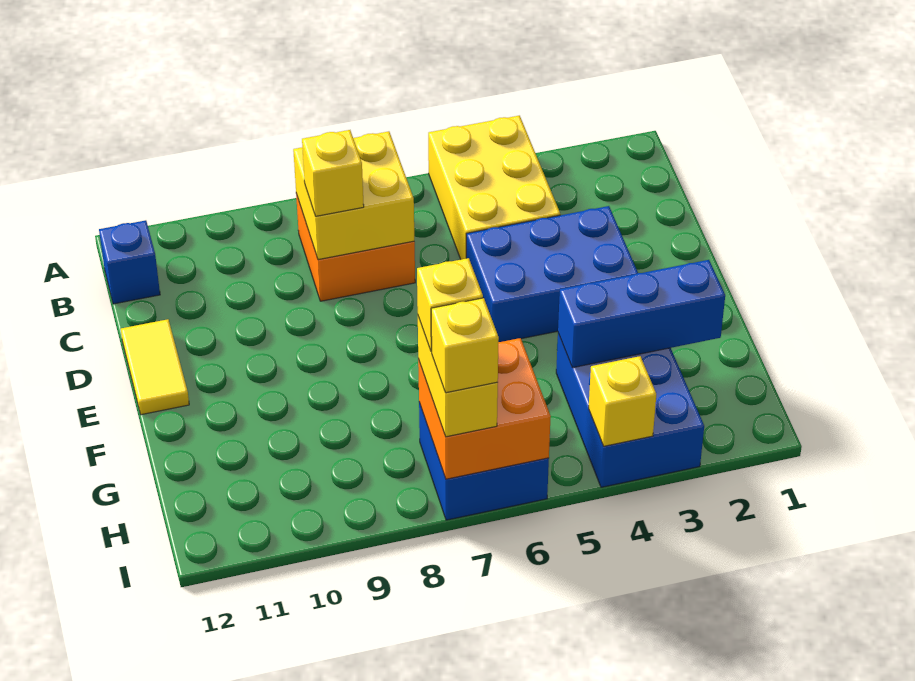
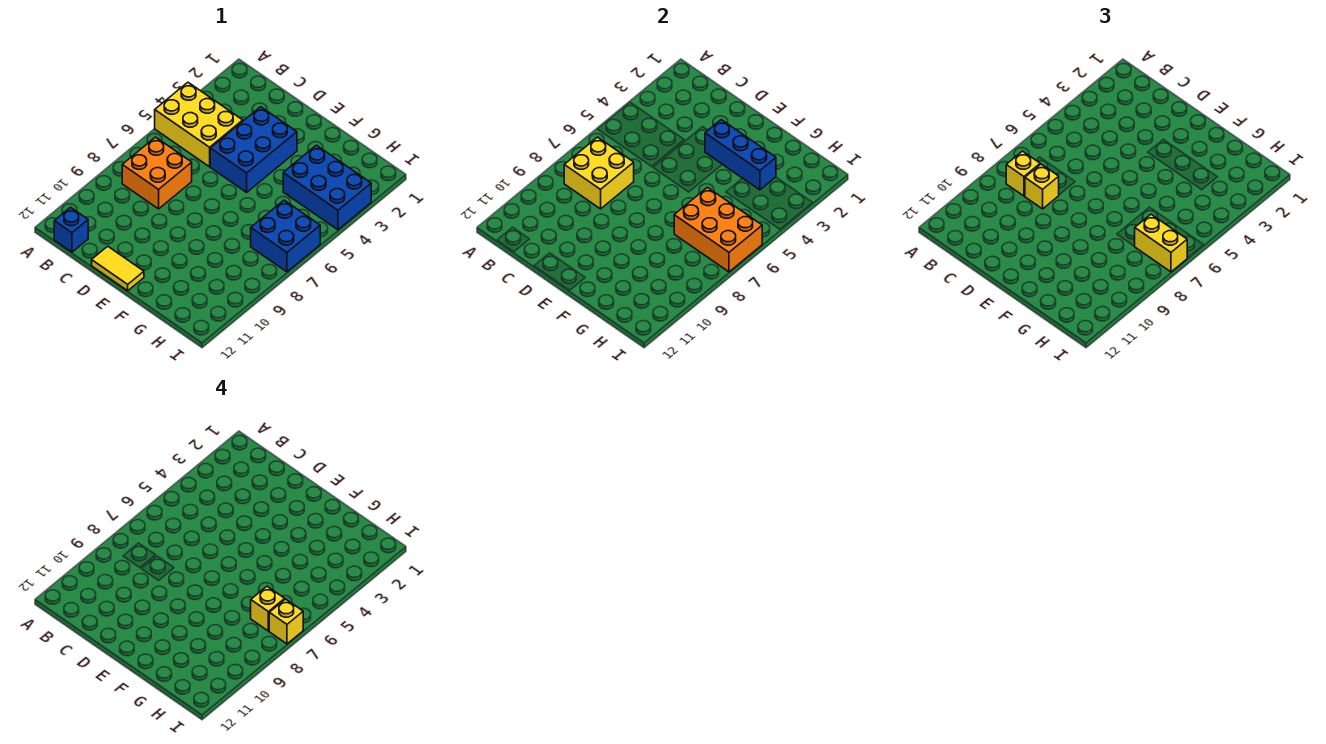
blue 1x3 brick [558,260,725,368] -> blue 1x3 brick turned to [705,120,776,190]
orange 2x2 brick [418,338,551,479] -> orange 2x3 brick [674,187,762,272]
yellow 1x1 brick [589,356,656,446] -> yellow 1x1 brick moved to [1006,151,1040,196]

